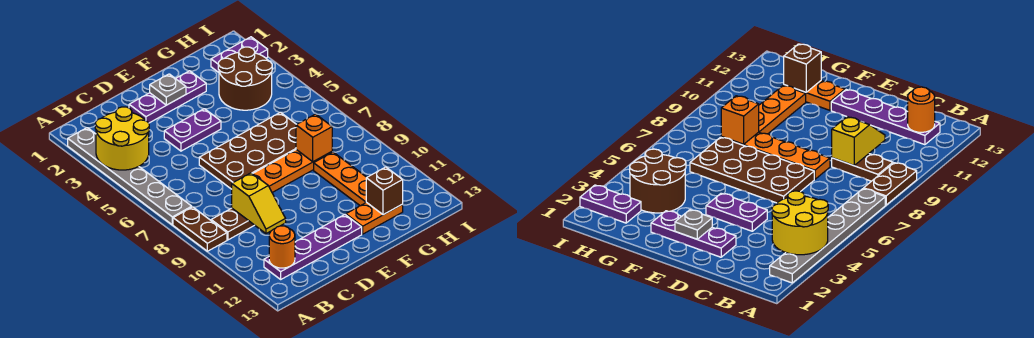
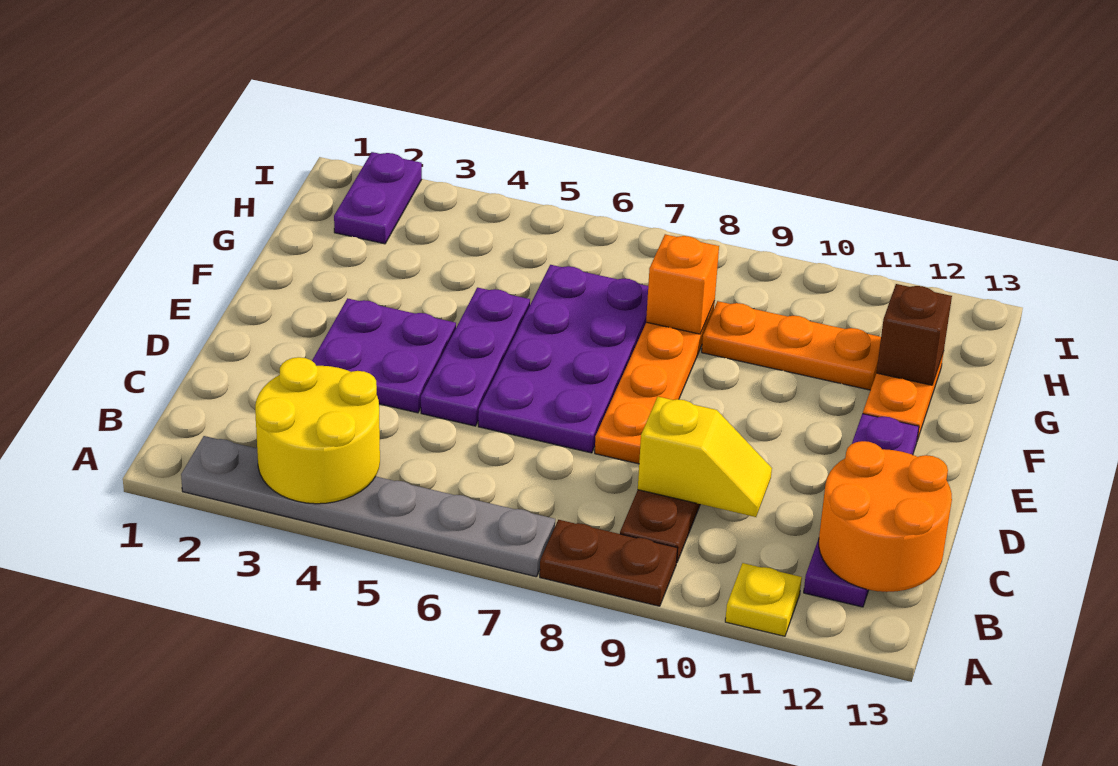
none -> yellow 1x1 plate [725,563,802,636]
orange 1x1 round brick [269,226,295,268] -> orange 2x2 round brick [819,441,952,592]
purple 1x3 plate [129,71,206,123] -> purple 1x3 plate moved to [421,288,530,426]
purple 1x2 plate [164,109,221,151] -> purple 2x2 plate [312,298,456,413]
brown 2x4 plate [199,112,296,189] -> purple 2x4 plate [478,265,648,453]
grey 1x1 plate [150,74,186,105] -> none
brown 2x2 round brick [218,47,272,110] -> none

